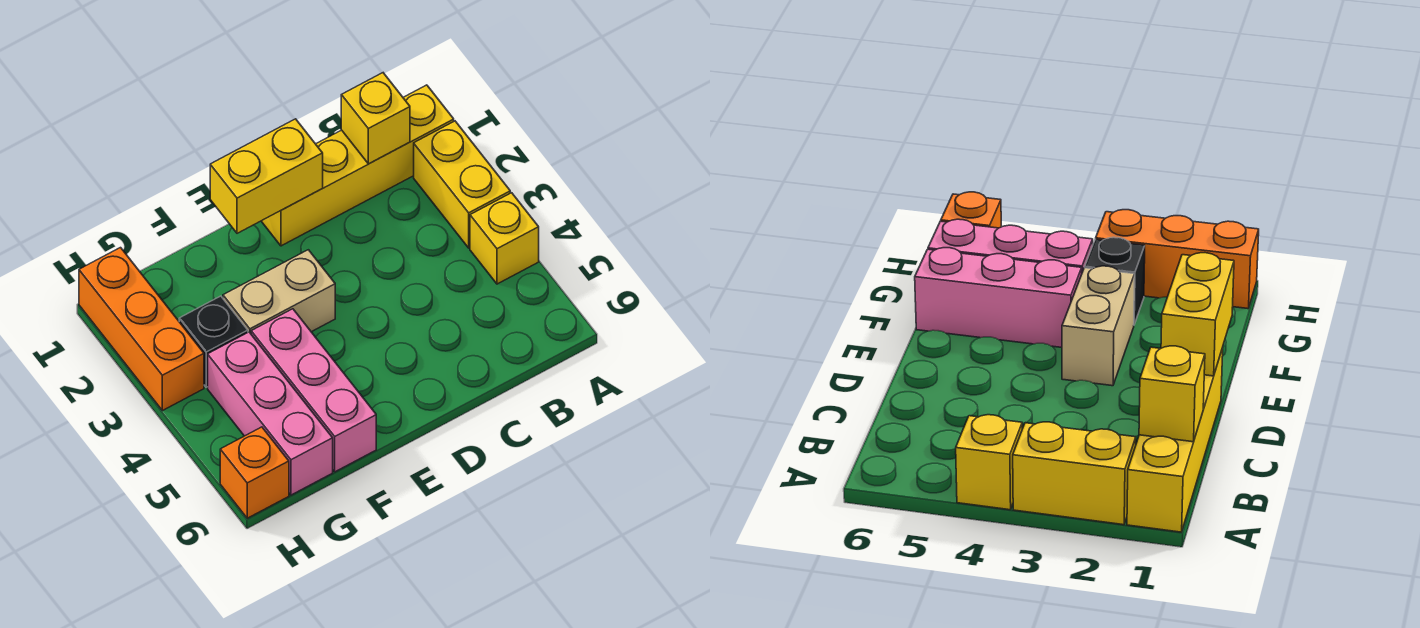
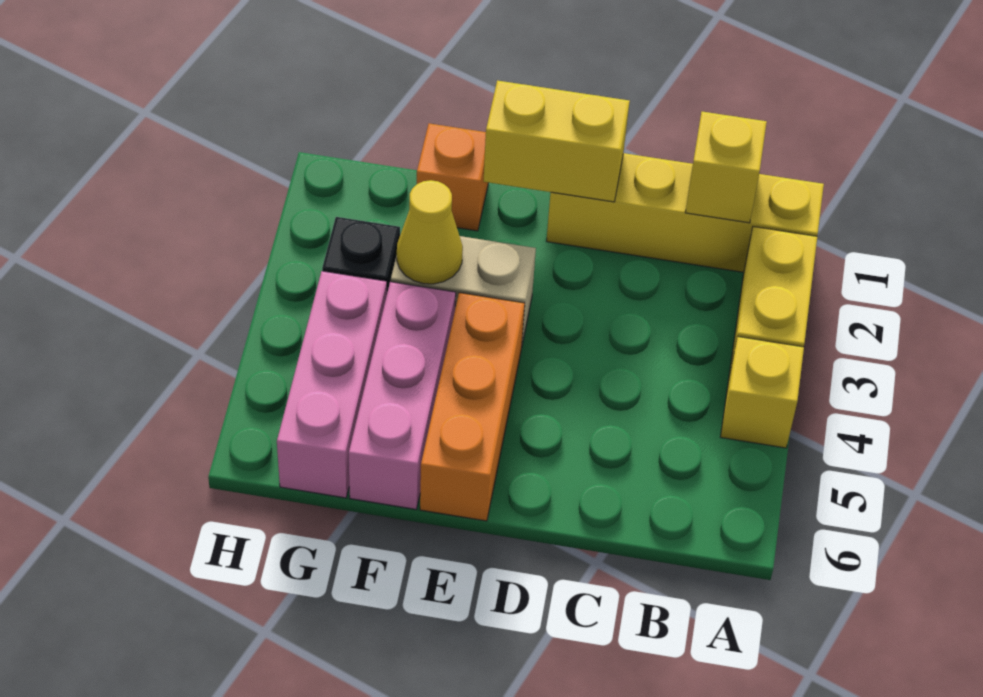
none -> yellow 1x1 cone [397,180,463,284]
orange 1x3 brick [79,248,204,411] -> orange 1x3 brick moved to [420,293,525,521]
orange 1x1 brick [220,427,289,518] -> orange 1x1 brick moved to [417,123,488,231]

